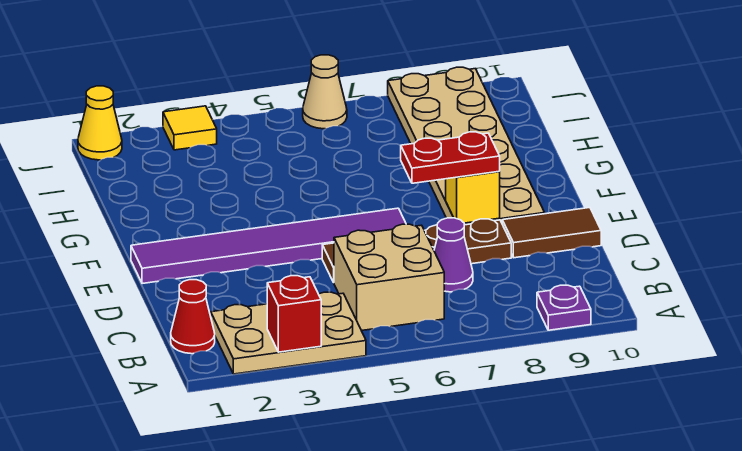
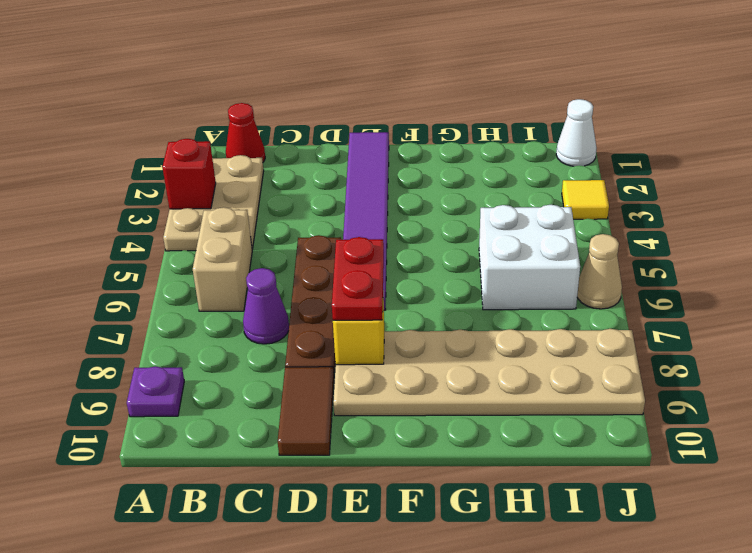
tan 2x2 brick [334,224,444,331] -> tan 1x2 brick [193,207,252,311]
none -> white 2x2 brick [479,205,580,310]
yellow 1x1 cone [78,86,122,160] -> white 1x1 cone [556,99,597,166]

